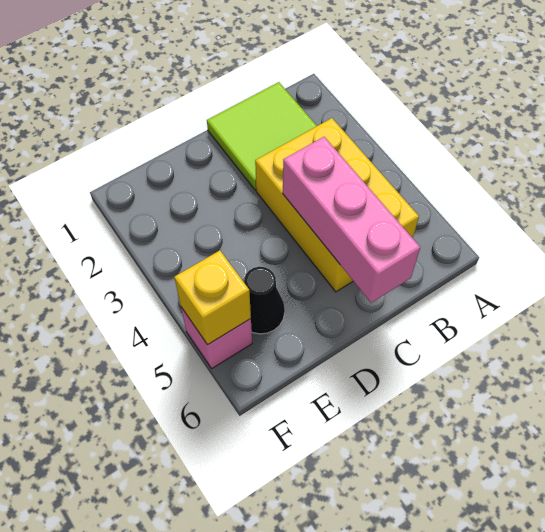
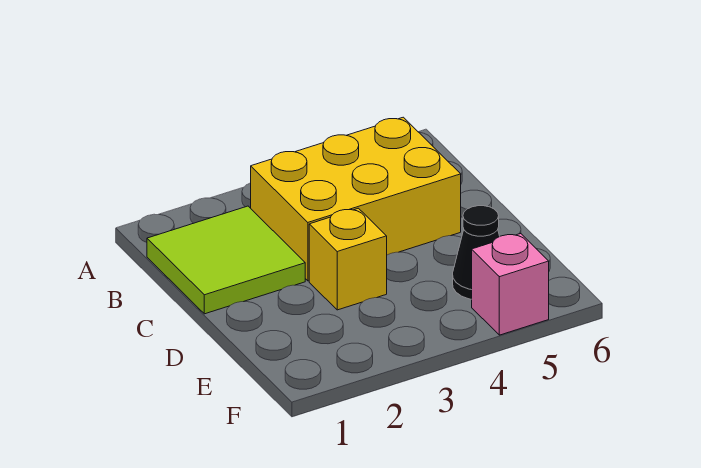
pink 1x3 brick [283,137,420,303] -> none
yellow 1x1 brick [174,251,251,345] -> yellow 1x1 brick moved to [309,208,387,310]

